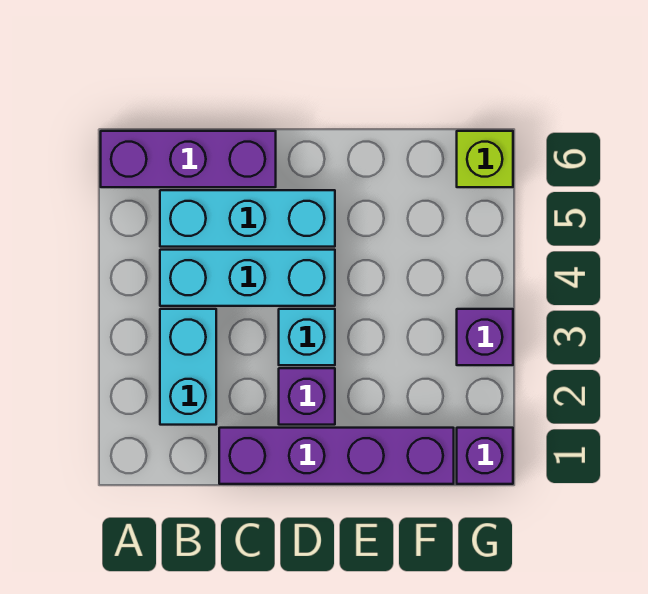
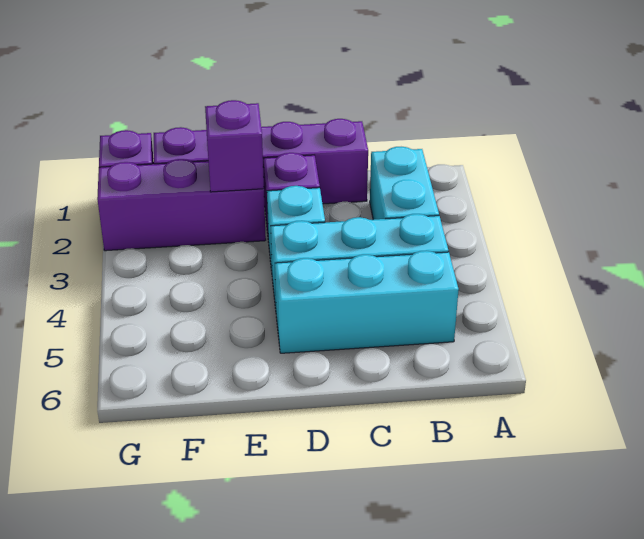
purple 1x3 brick [101,131,276,187] -> purple 1x3 brick moved to [97,159,266,251]
purple 1x1 brick [457,309,513,365] -> purple 1x1 brick moved to [205,100,264,192]
lime 1x1 brick [457,131,513,187] -> none

